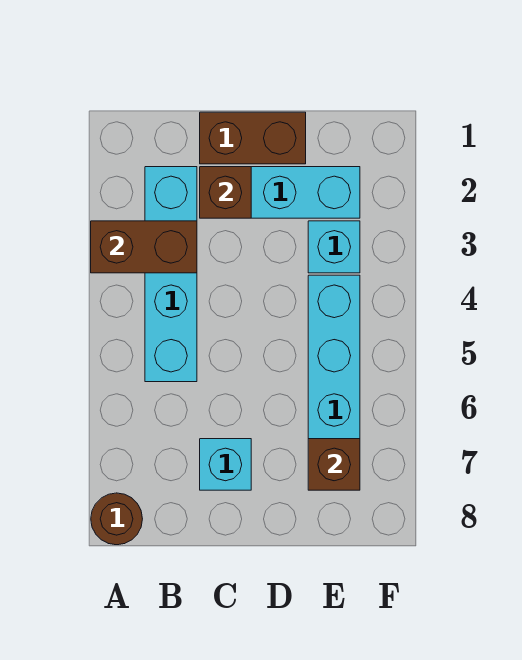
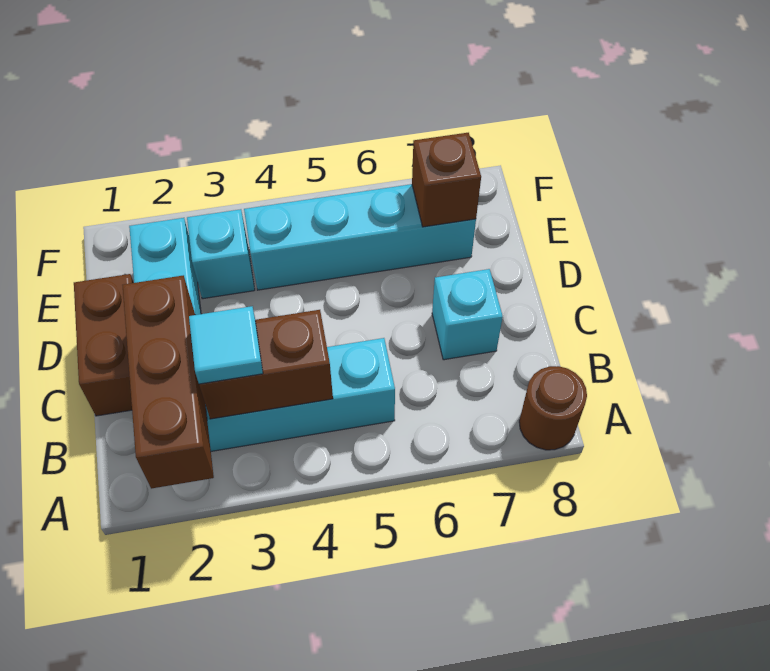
brown 1x2 brick [91,221,197,273] -> brown 1x2 brick turned to [199,310,333,419]
none -> cyan 1x1 tile [189,306,263,384]
brown 1x1 brick [200,167,251,218] -> brown 1x3 brick [122,275,214,489]

